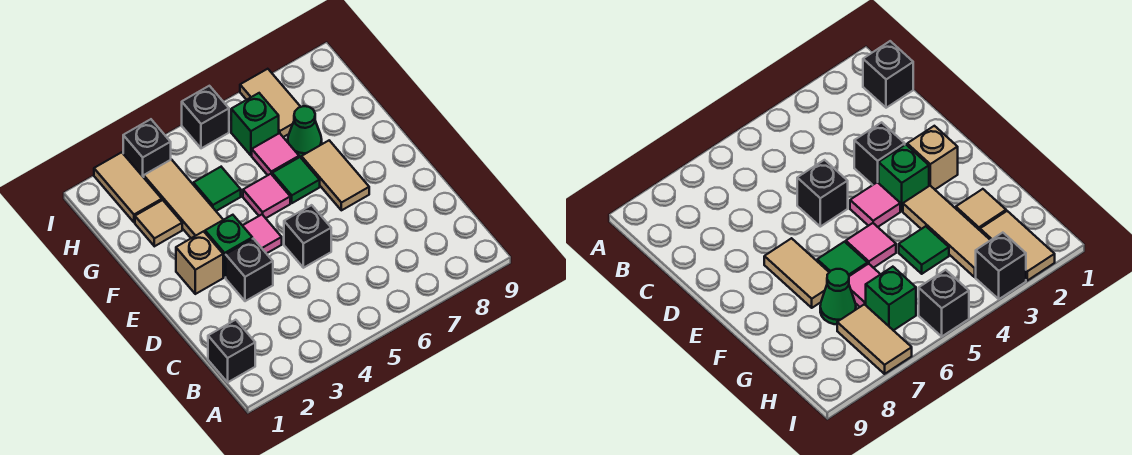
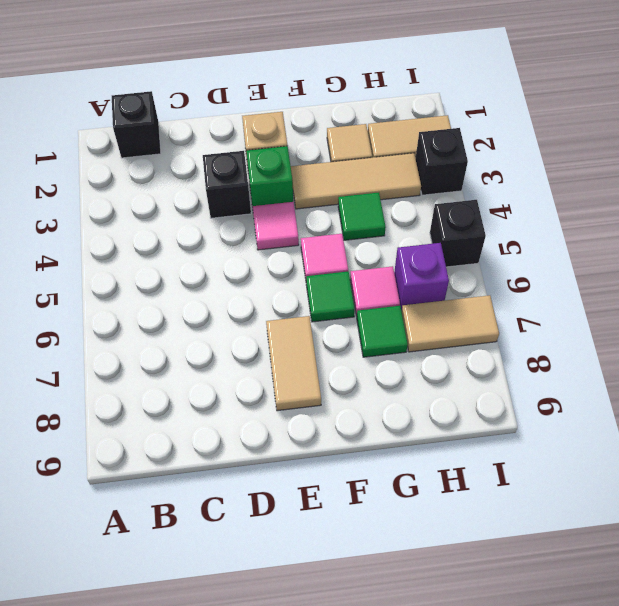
black 1x1 brick [284,205,331,268] -> none
tan 1x2 tile [301,140,369,210] -> tan 1x2 tile turned to [266,316,321,411]
green 1x1 cone [288,106,322,157] -> green 1x1 tile [357,306,408,357]
green 1x1 brick [231,93,279,155] -> purple 1x1 brick [394,243,449,311]

